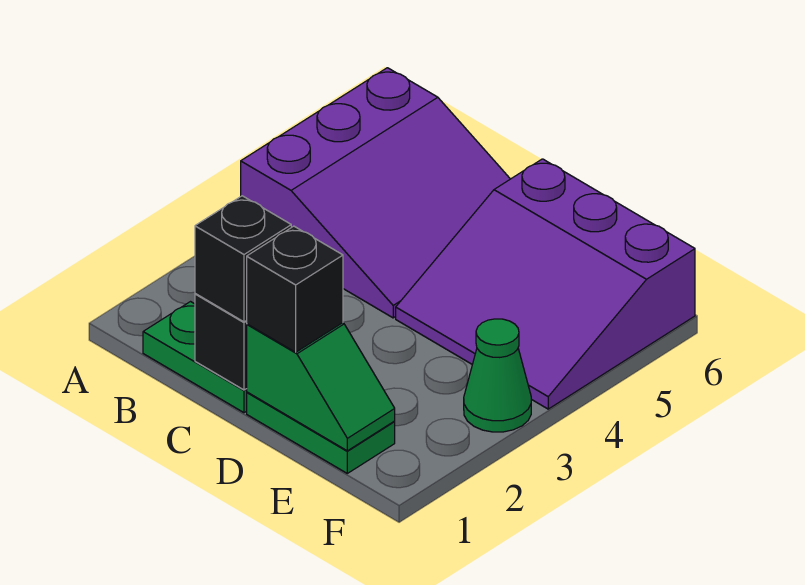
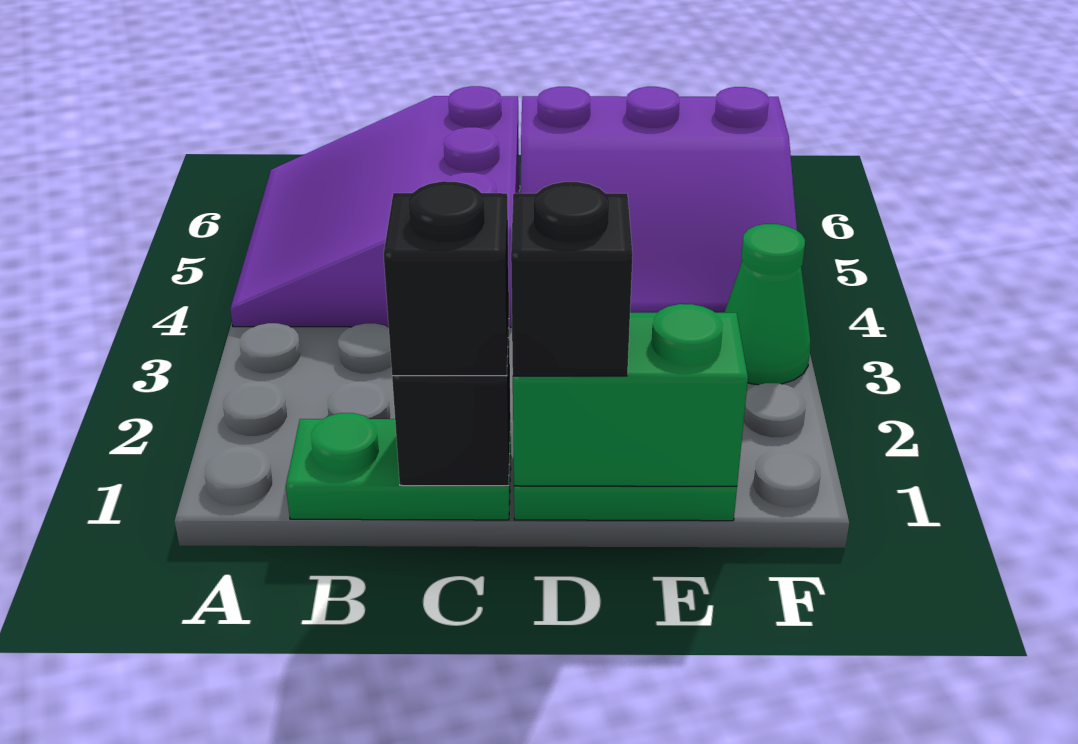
purple 3x3 slope [241,68,510,318] -> purple 3x3 slope turned to [230,86,519,327]
green 1x2 slope [247,323,395,451] -> green 1x2 brick [513,304,748,486]

